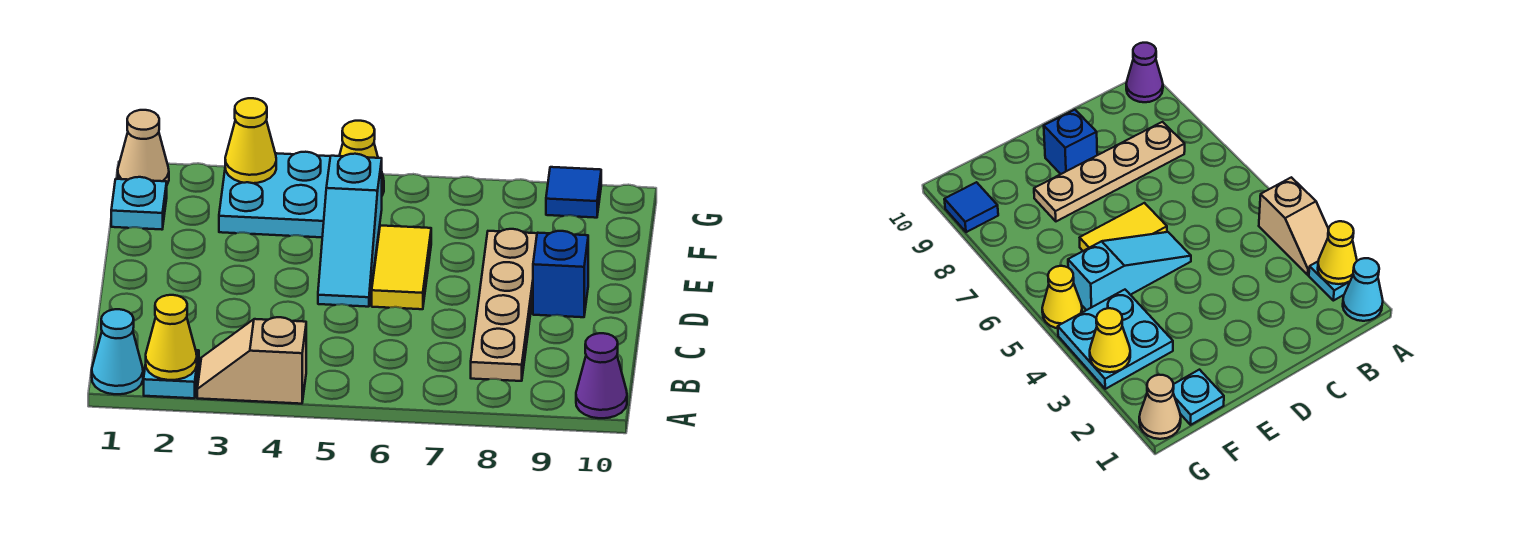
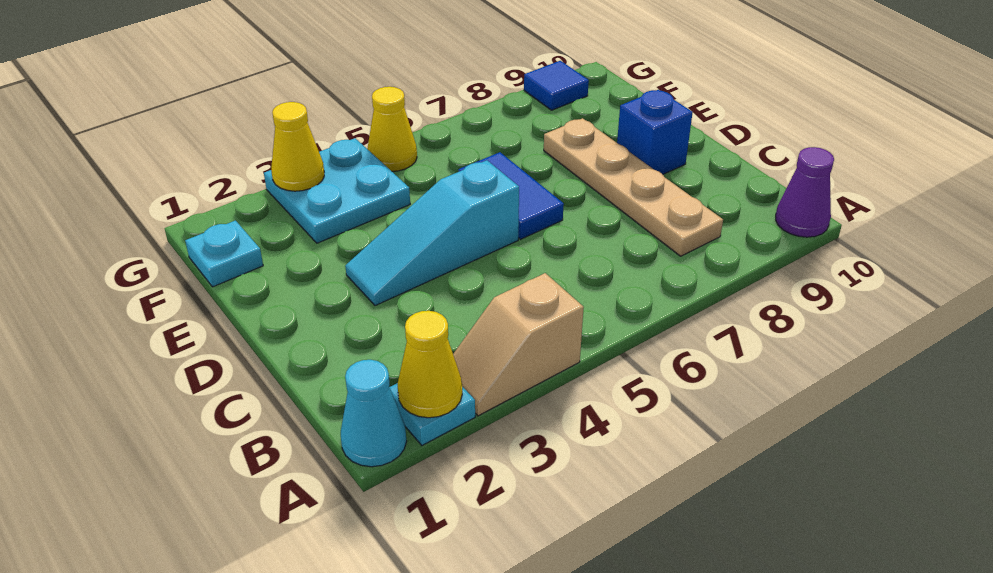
cyan 1x3 slope [318,154,382,307] -> cyan 1x3 slope turned to [345,160,519,306]
yellow 1x2 tile [372,226,431,309] -> blue 1x2 tile [458,152,564,239]
tan 1x1 cone [118,110,169,184] -> none

